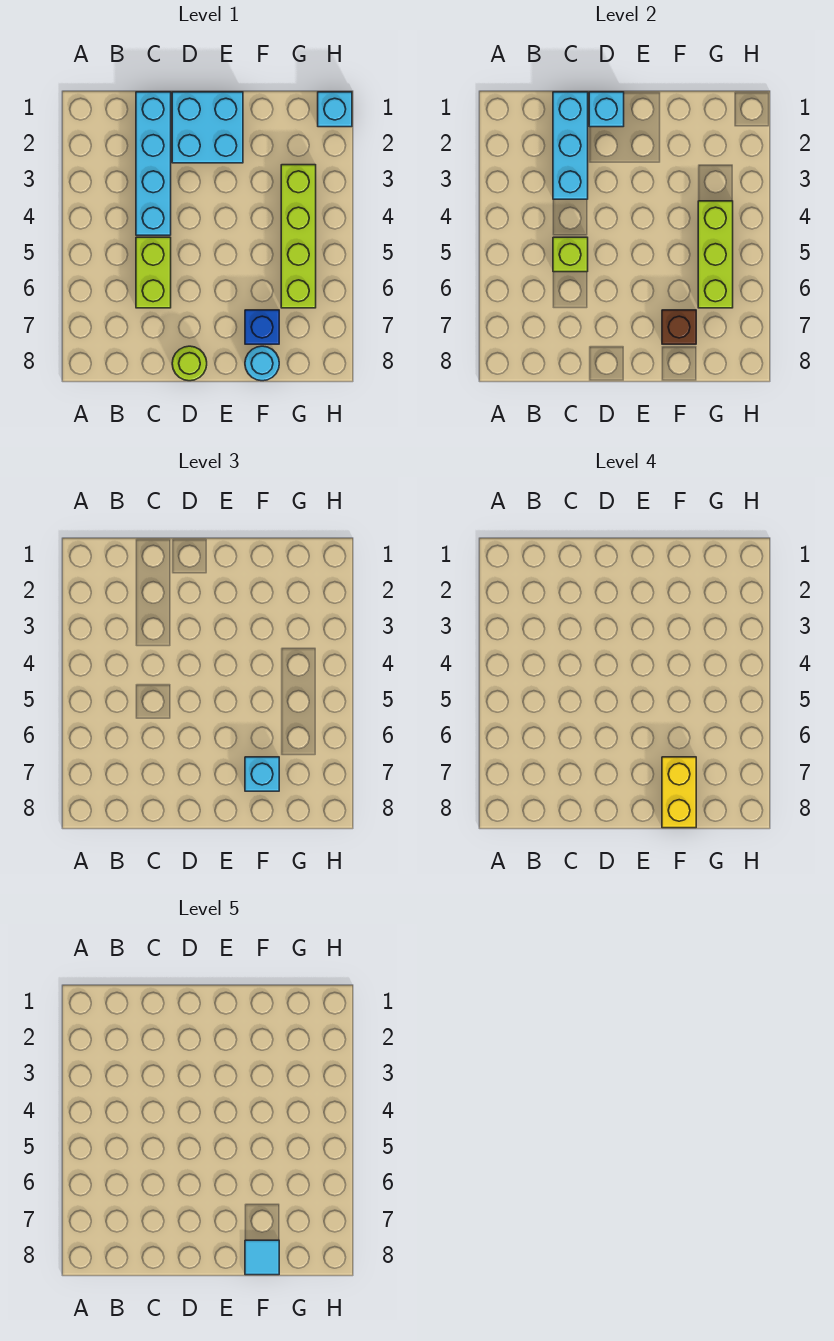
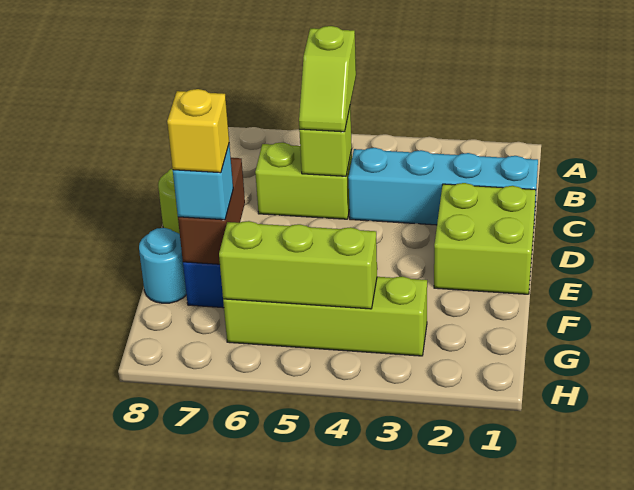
none -> lime 1x2 slope [299,26,356,132]
cyan 1x3 brick [553,92,588,199] -> none
cyan 2x2 brick [172,92,243,163] -> lime 2x2 brick [434,183,536,294]
cyan 1x1 brick [589,92,624,127] -> none
brown 1x1 brick [662,310,696,344] -> brown 1x2 brick [178,158,245,264]
yellow 1x2 brick [662,757,696,828] -> yellow 1x1 brick [167,89,229,173]
cyan 1x1 tile [245,1240,279,1275] -> none
cyan 1x1 brick [318,92,352,127] -> none

